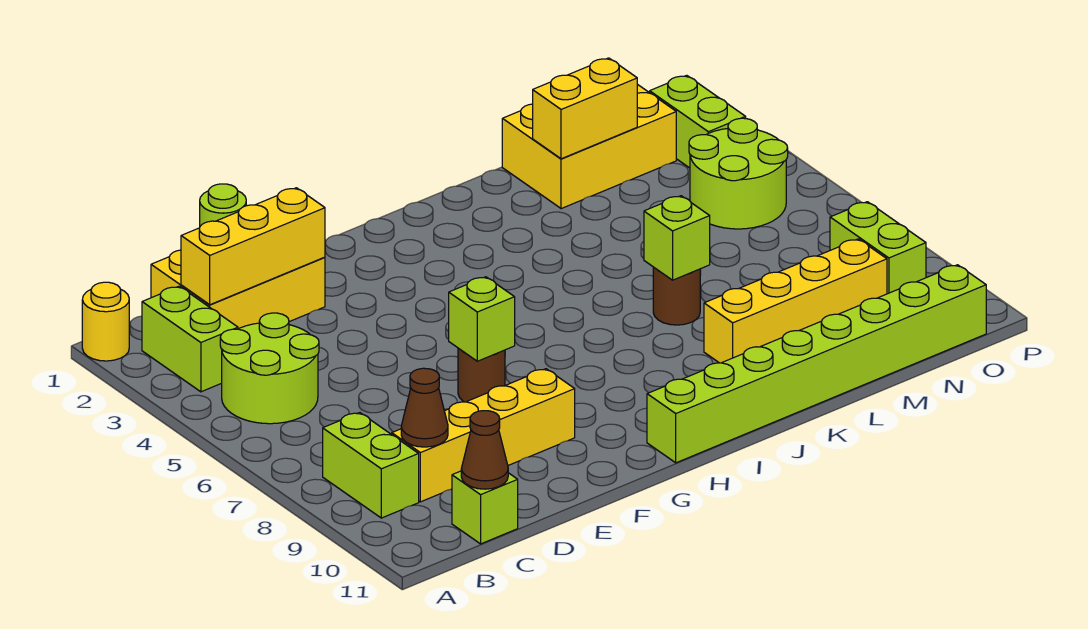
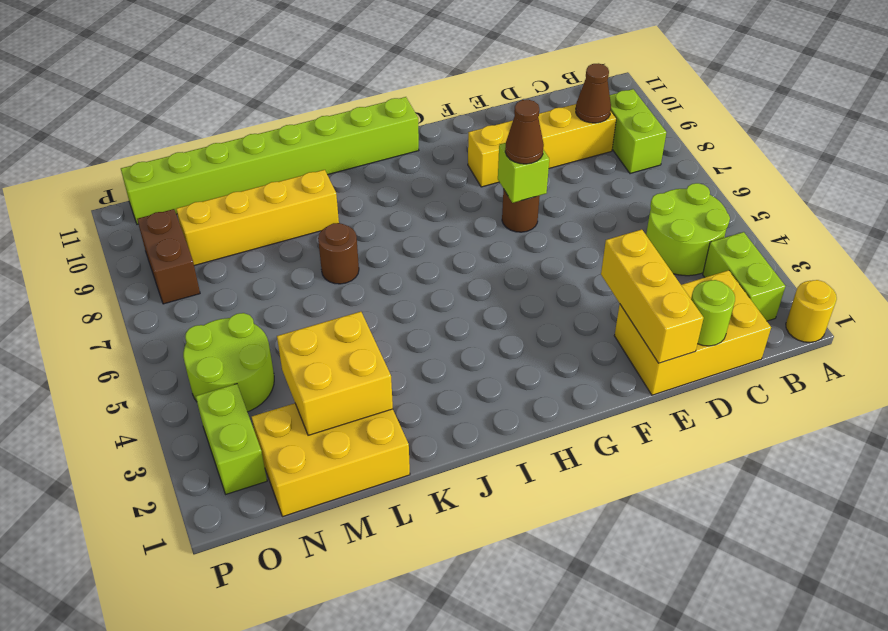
yellow 1x3 brick [181,188,325,305] -> yellow 1x3 brick turned to [601,230,704,363]
lime 1x1 brick [452,471,518,544] -> none
brown 1x1 cone [461,411,508,489] -> brown 1x1 cone moved to [505,100,544,164]
lime 1x1 brick [644,196,710,280] -> none
yellow 1x2 brick [533,58,637,159] -> yellow 2x2 brick [277,312,393,435]
lime 1x2 brick [830,202,926,294] -> brown 1x2 brick [137,209,200,304]

